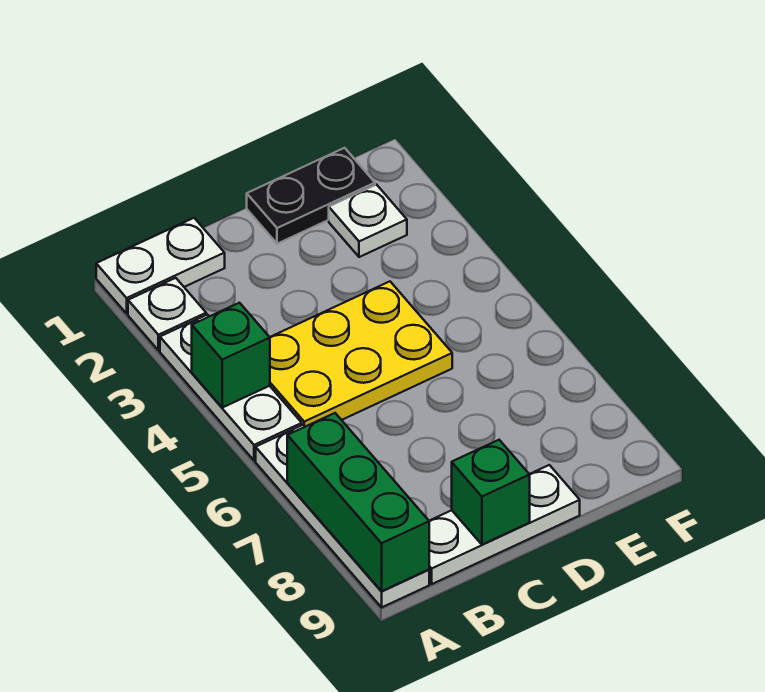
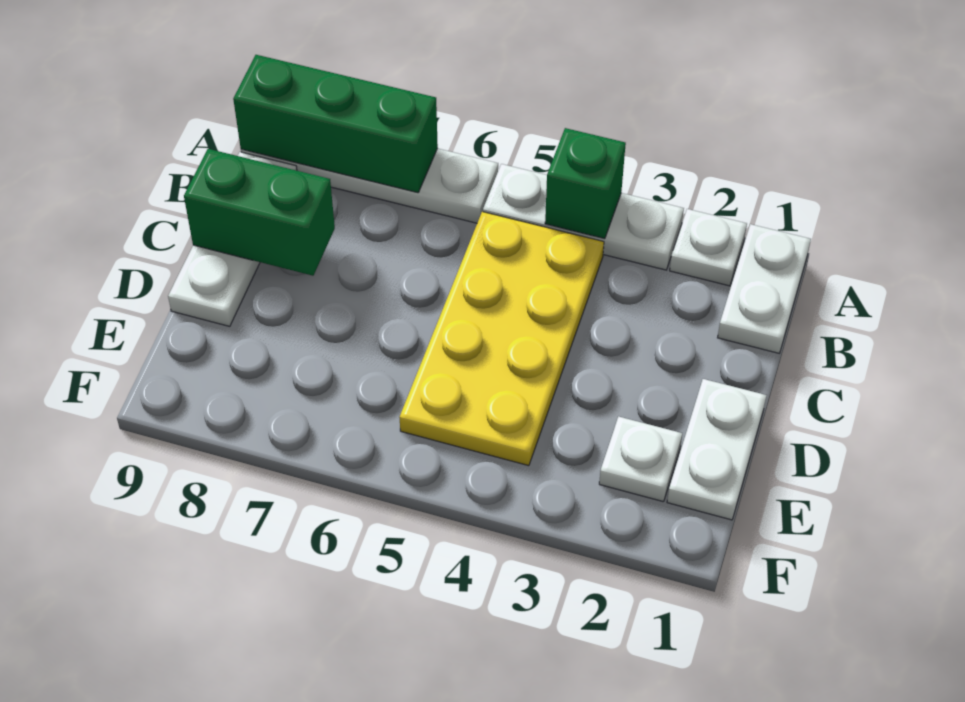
yellow 2x3 plate [270,281,452,427] -> yellow 2x4 plate [400,212,604,466]
green 1x1 brick [452,440,530,545] -> green 1x2 brick [184,149,335,276]
black 1x2 plate [247,148,375,244] -> white 1x2 plate [667,379,766,520]

